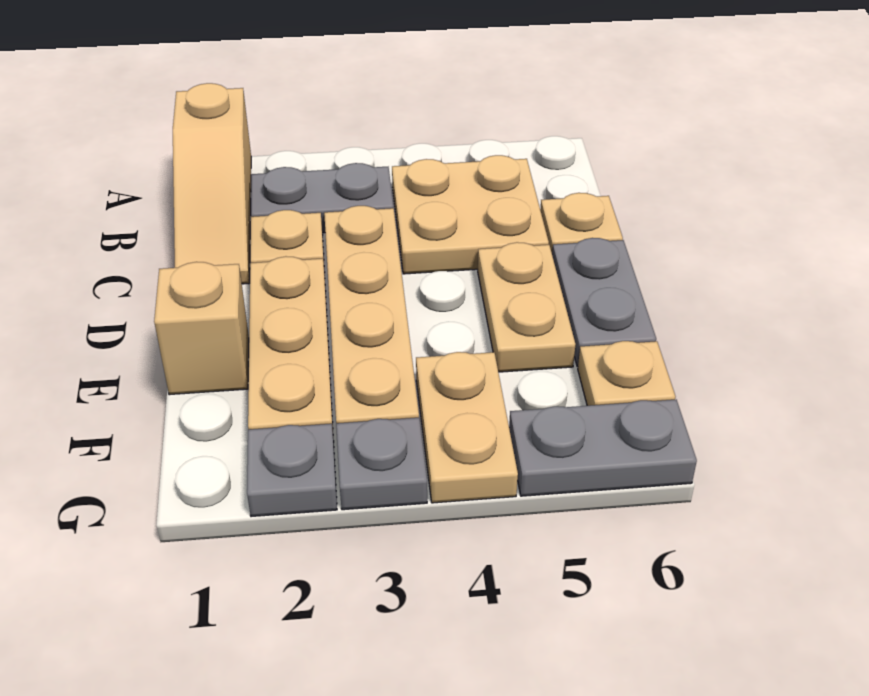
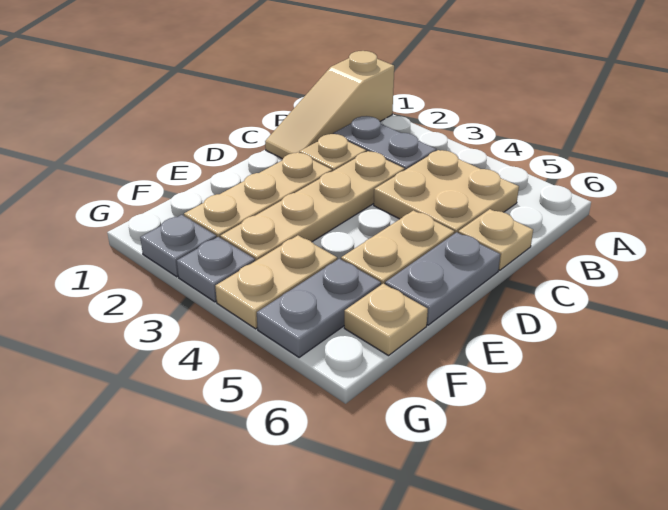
tan 1x1 brick [154,262,249,395] -> none
grey 1x2 plate [509,400,697,496] -> grey 1x2 plate turned to [257,259,381,358]

